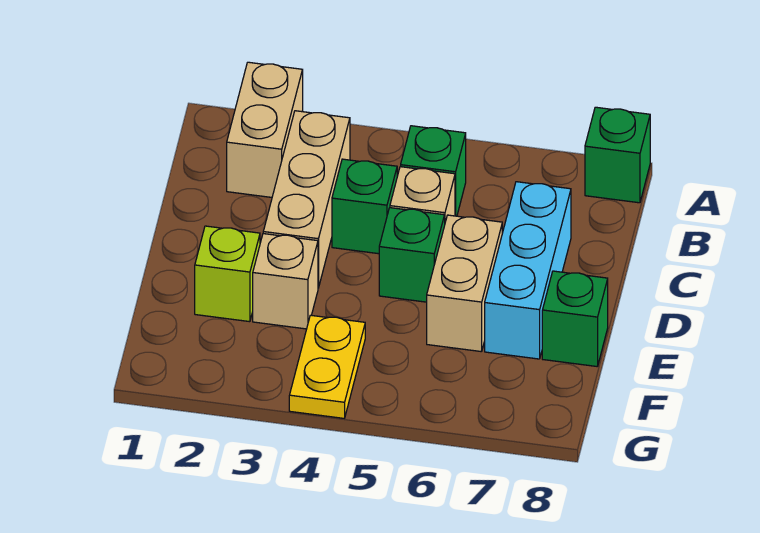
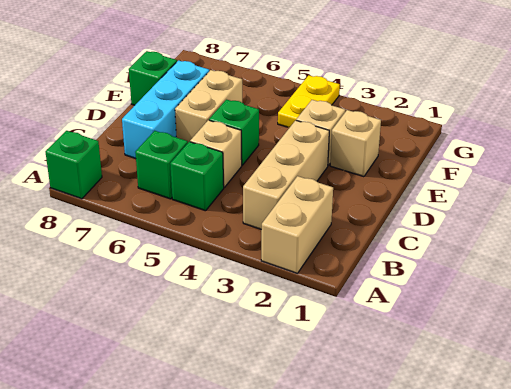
green 1x1 brick [332,159,397,254] -> green 1x1 brick moved to [135,131,188,199]
lime 1x1 brick [195,226,260,322] -> tan 1x1 brick [330,110,381,177]

